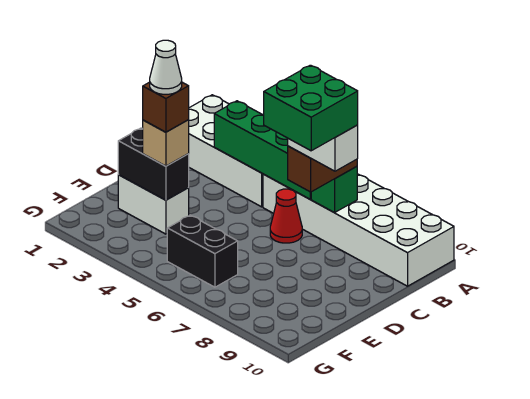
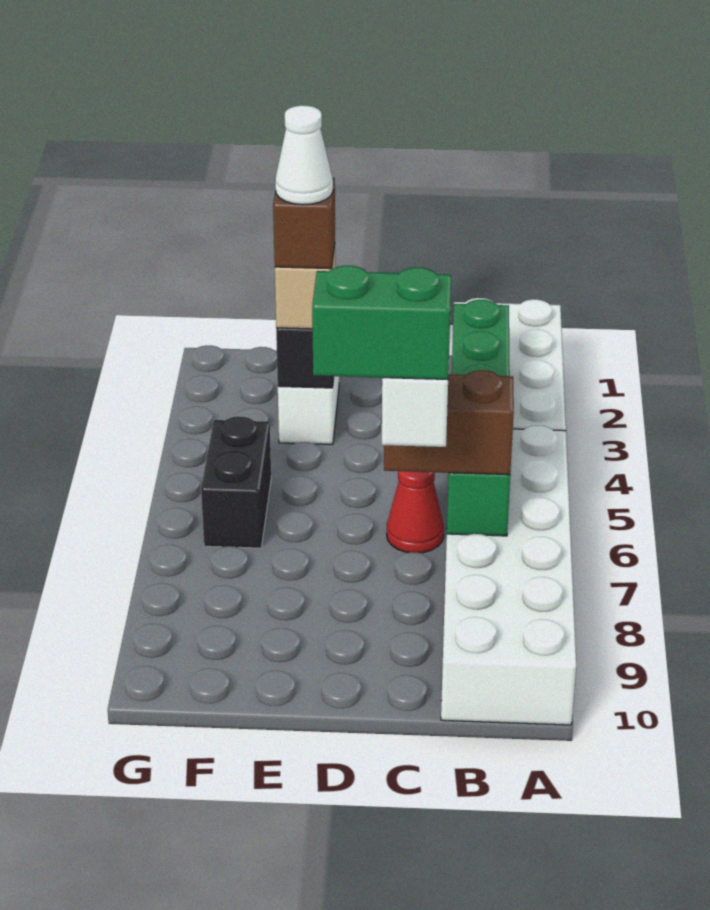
green 2x2 brick [264,65,358,151] -> green 1x2 brick [312,266,451,380]

